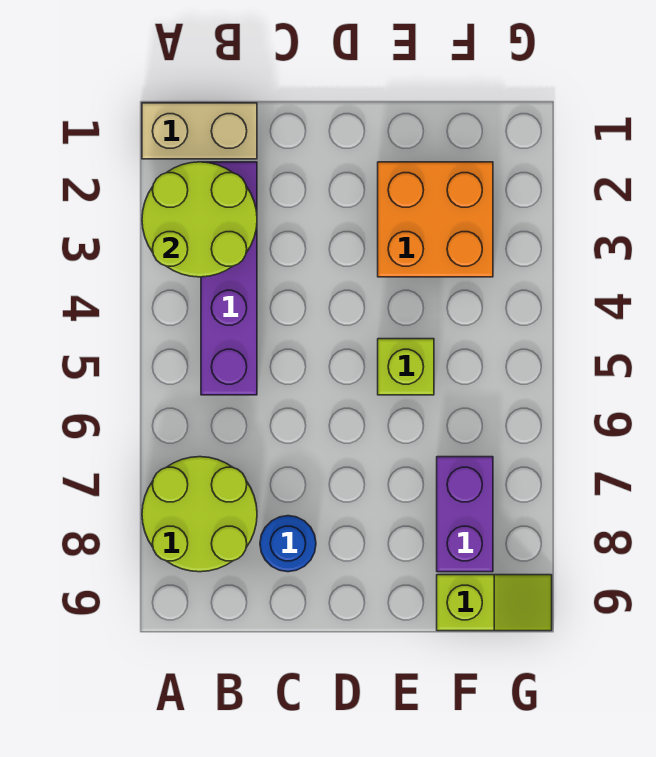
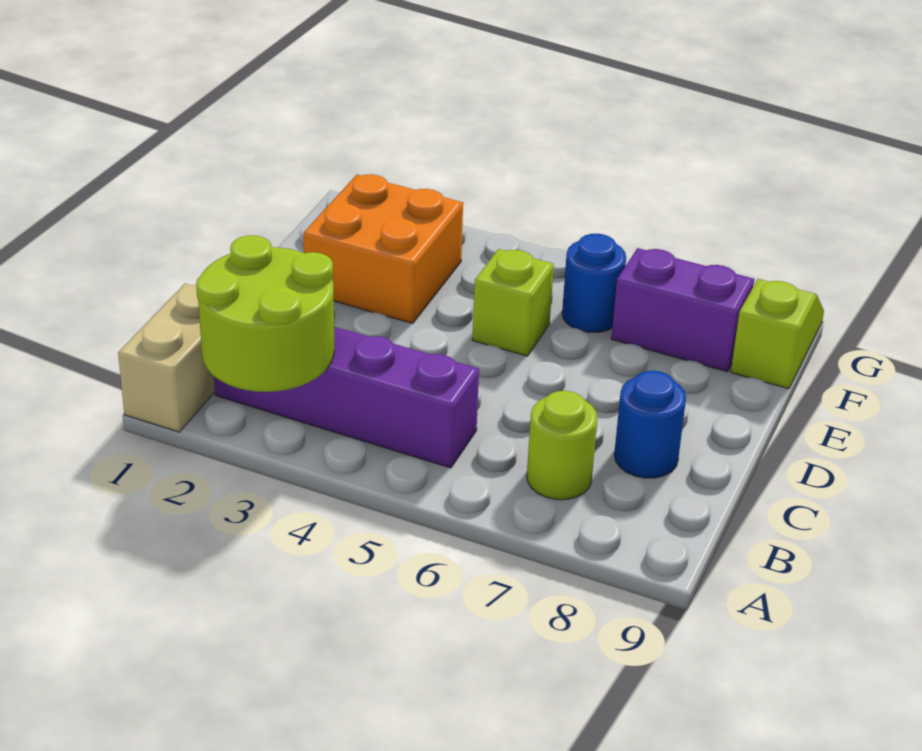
lime 2x2 round brick [142,457,257,572] -> lime 1x1 round brick [527,391,597,500]
none -> blue 1x1 round brick [562,234,626,332]

